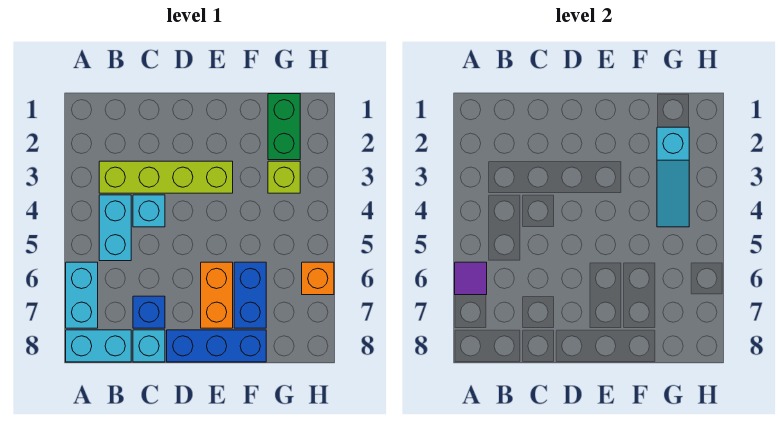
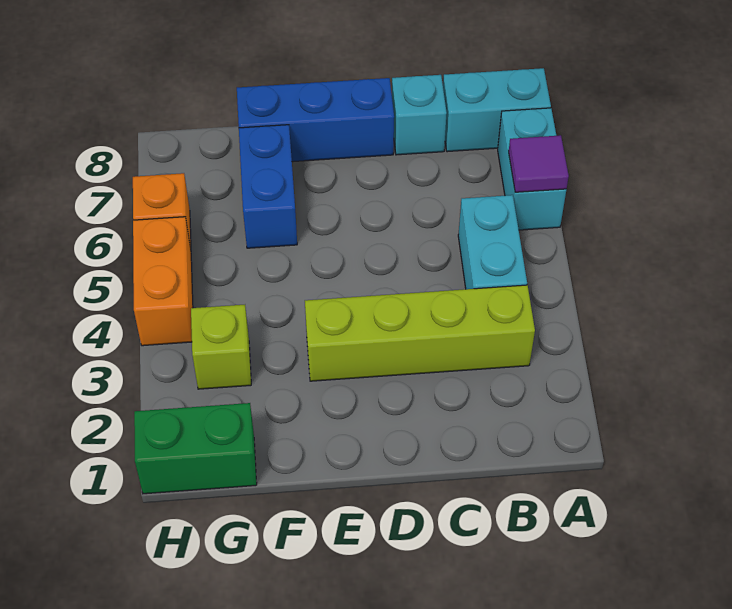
cyan 1x1 brick [133,195,165,227] -> none
blue 1x1 brick [133,296,165,328] -> none
orange 1x2 brick [201,262,233,328] -> orange 1x2 brick moved to [133,217,193,346]
green 1x2 brick [268,94,300,160] -> green 1x2 brick turned to [134,403,257,494]
cyan 1x3 slope [657,127,689,227] -> none

